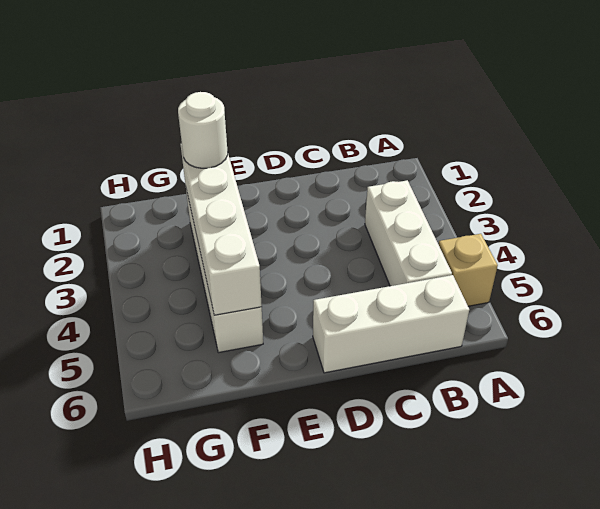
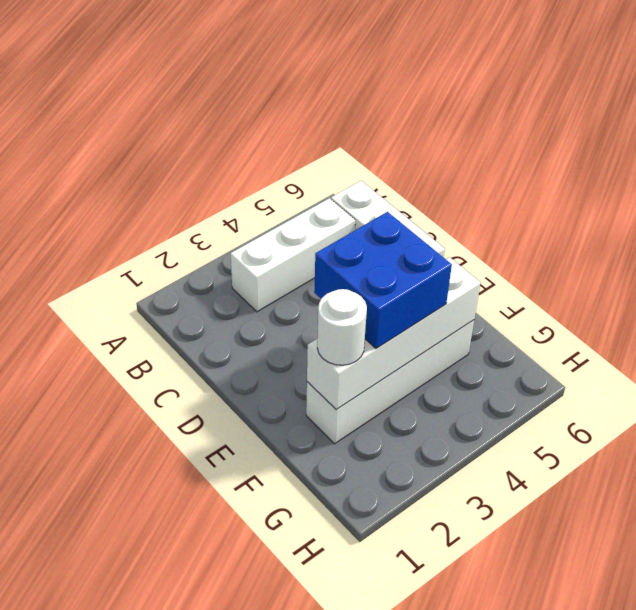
tan 1x1 brick [438,234,498,306] -> none
none -> blue 2x2 brick [314,212,452,348]

